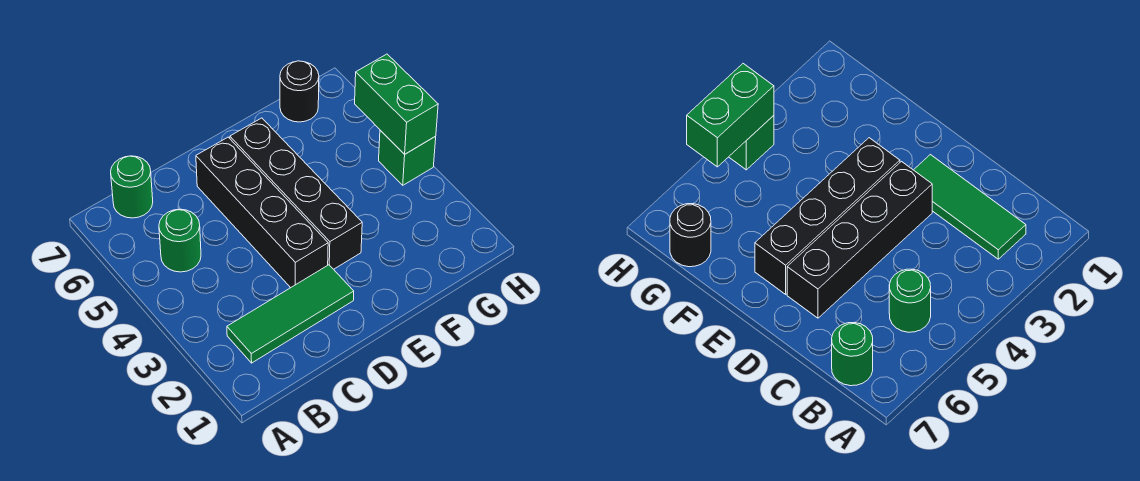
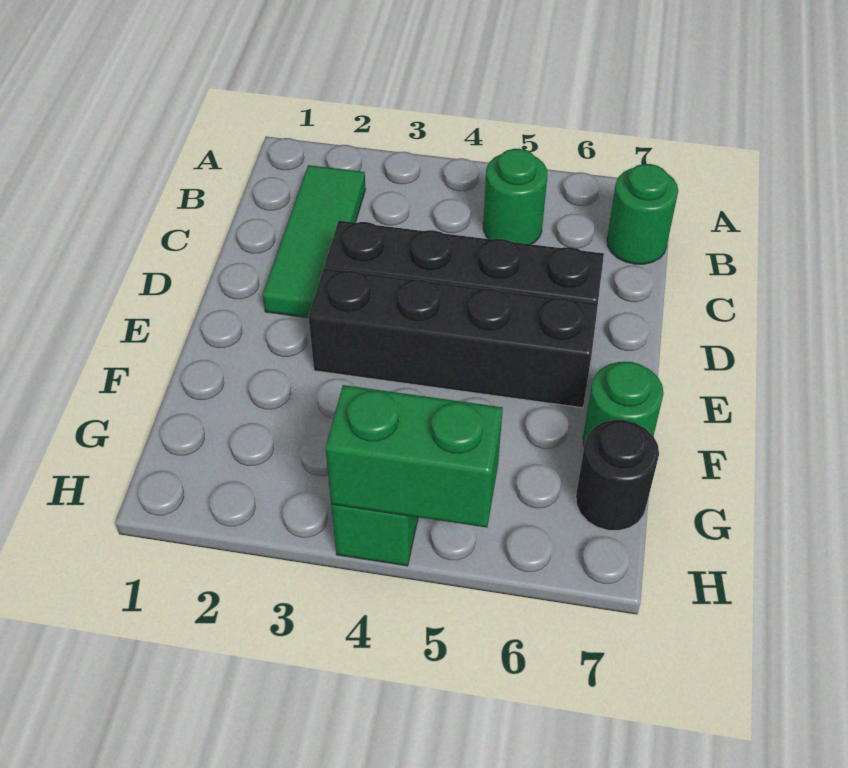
none -> green 1x1 round brick [583,362,664,445]

